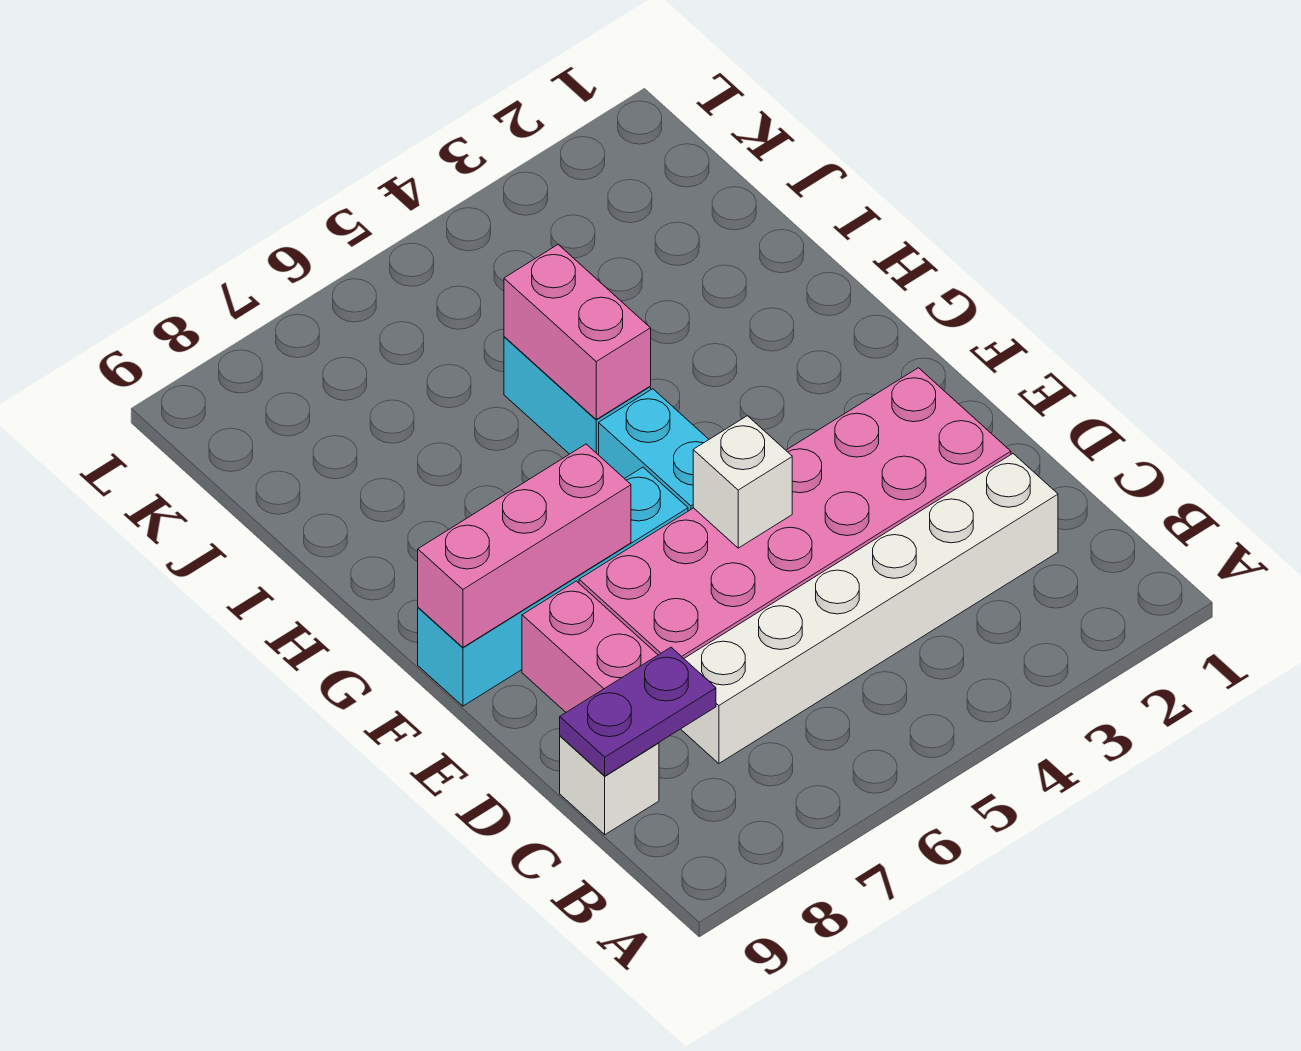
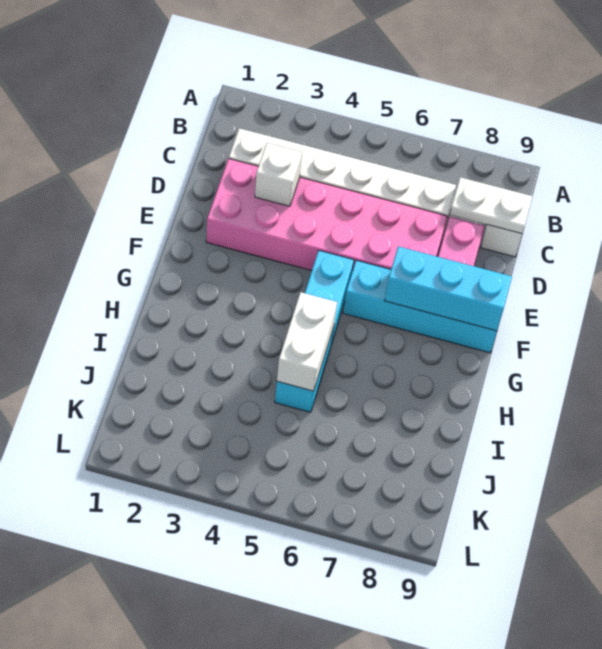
purple 1x2 plate [560,647,716,776] -> white 1x2 plate [450,177,533,234]
white 1x1 brick [693,416,792,548] -> white 1x1 brick moved to [255,143,302,206]
pink 1x3 brick [418,444,631,647] -> cyan 1x3 brick [385,246,512,331]
pink 1x2 brick [504,245,651,419] -> white 1x2 brick [277,292,337,391]

